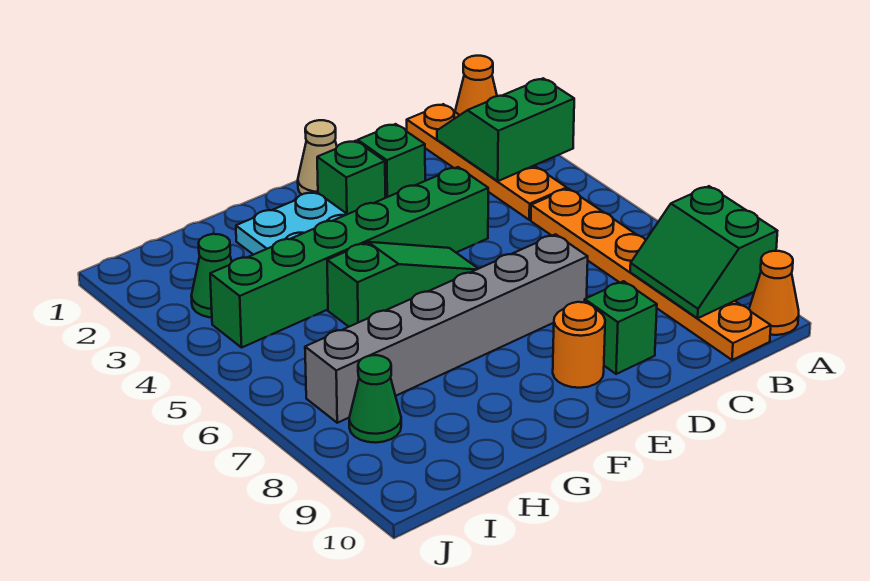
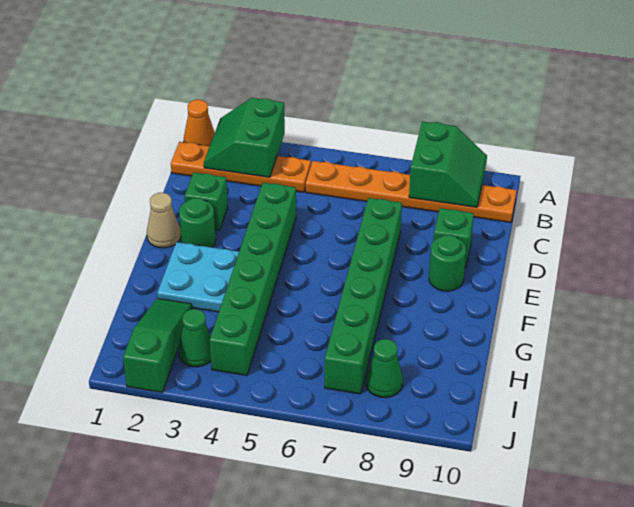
green 2x2 slope [630,186,777,318] -> green 2x2 slope turned to [409,121,487,207]
orange 1x1 cone [749,251,799,335] -> none
grey 1x6 brick [305,234,588,423] -> green 1x6 brick [325,198,402,394]
green 1x1 brick [317,141,385,214] -> green 1x1 round brick [179,198,216,247]
green 1x3 slope [327,242,478,327] -> green 1x3 slope moved to [123,298,192,392]
orange 1x1 round brick [553,302,605,388] -> green 1x1 round brick [429,235,466,291]

